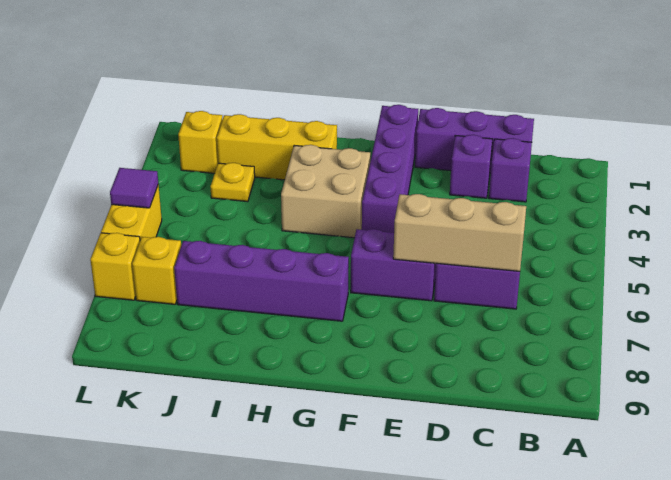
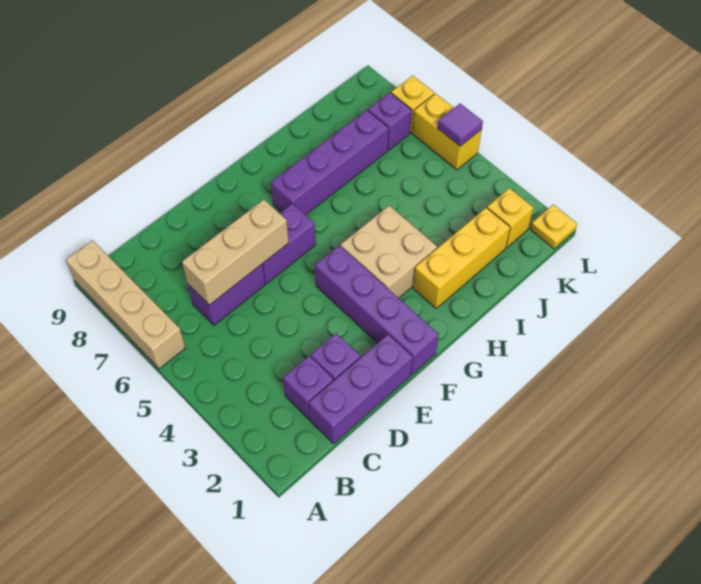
none -> tan 1x4 brick [66,240,185,369]
yellow 1x1 plate [210,163,255,202] -> yellow 1x1 plate moved to [530,205,577,249]
yellow 1x1 brick [132,237,181,304] -> purple 1x1 brick [368,93,412,150]

